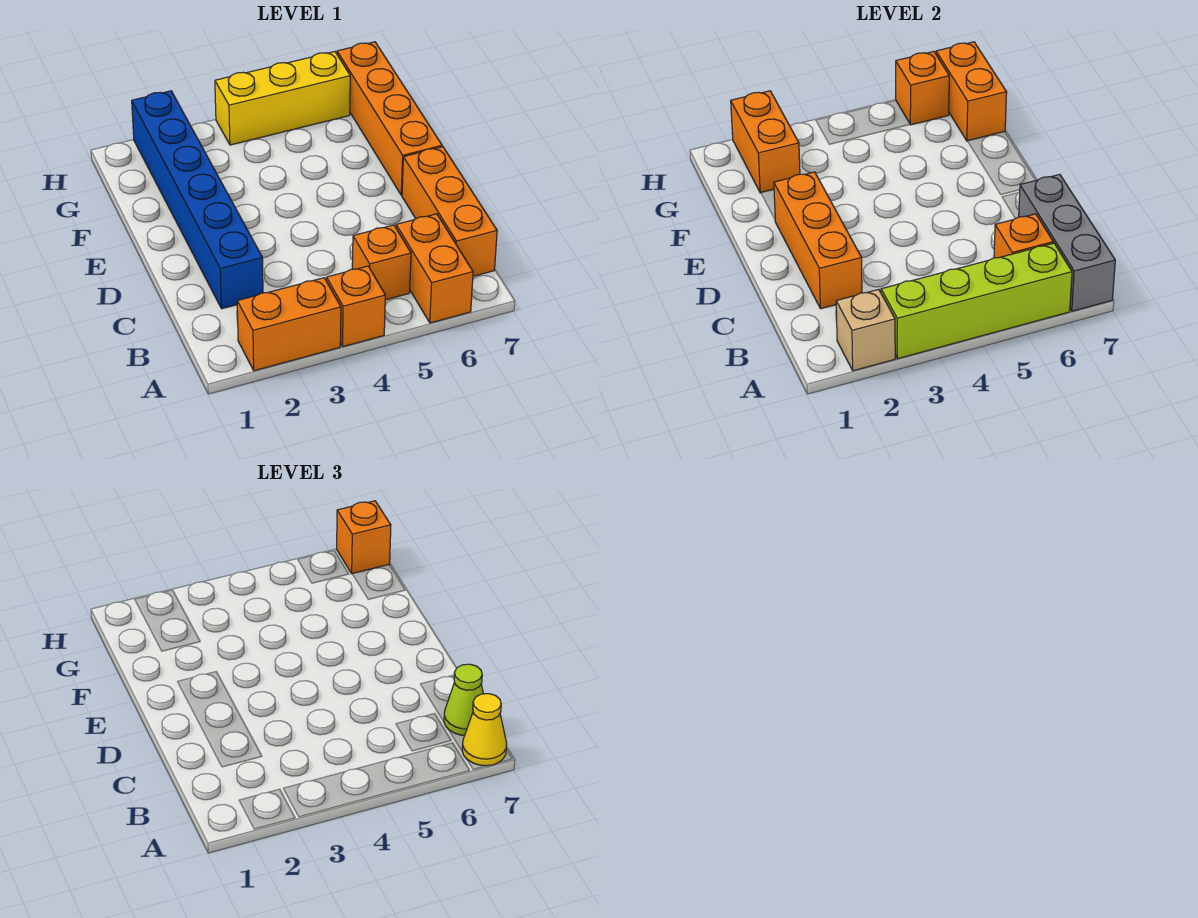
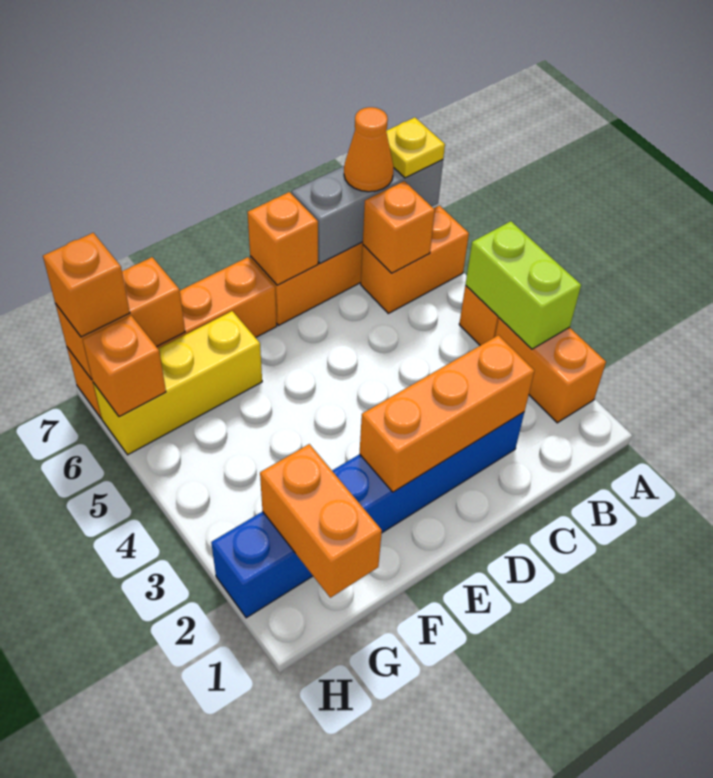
tan 1x1 brick [836,289,896,371] -> none
lime 1x4 brick [881,243,1072,359] -> lime 1x2 brick [465,221,581,349]
yellow 1x1 cone [462,694,507,766] -> yellow 1x1 plate [386,117,445,178]
orange 1x1 brick [352,225,411,300] -> orange 1x1 brick moved to [247,192,318,285]
lime 1x1 cone [444,664,483,735] -> orange 1x1 cone [344,107,394,192]
orange 1x2 brick [731,91,800,193] -> orange 1x2 brick turned to [260,444,382,598]
yellow 1x3 brick [215,52,350,145] -> yellow 1x3 brick turned to [93,311,262,455]

